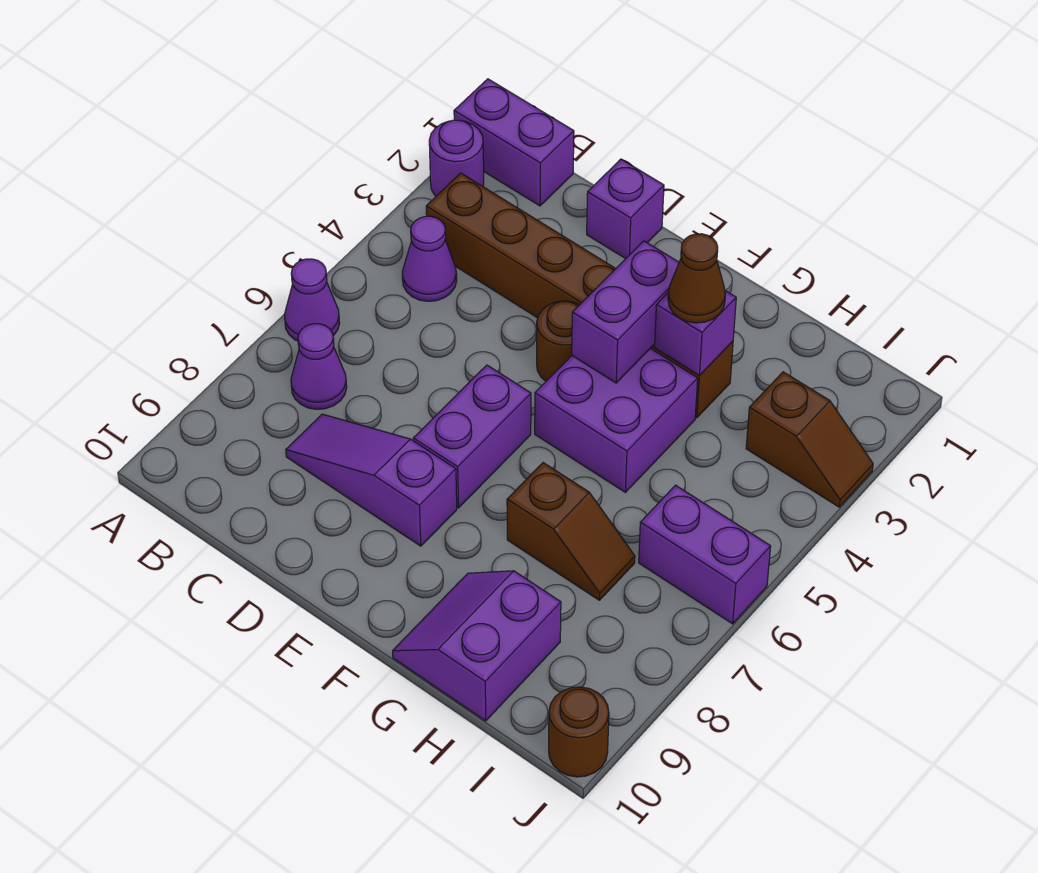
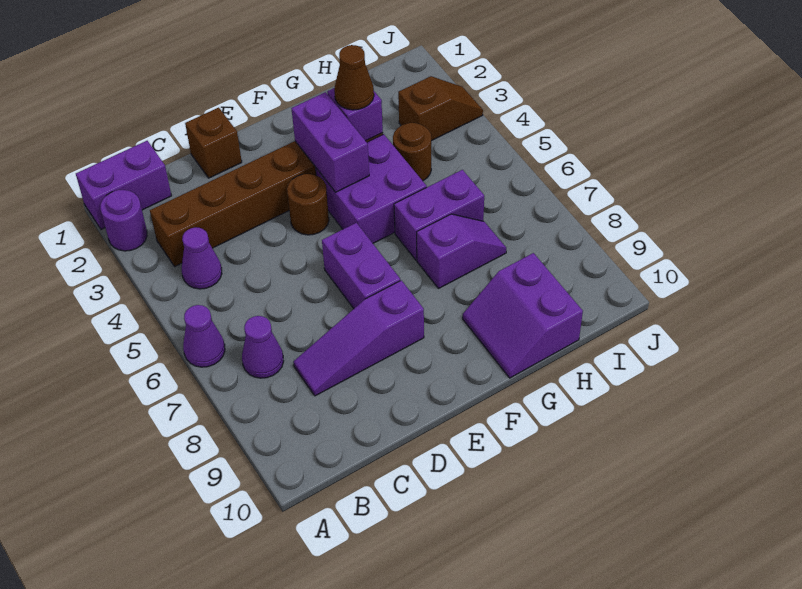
purple 1x1 brick [587,159,664,259] -> brown 1x1 brick [185,108,242,178]
brown 1x2 slope [507,463,635,600] -> purple 1x2 slope [417,214,506,289]
purple 1x2 brick [639,485,771,624] -> purple 1x2 brick moved to [394,170,484,260]
brown 1x1 round brick [549,687,609,777] -> brown 1x1 round brick moved to [393,123,431,181]

